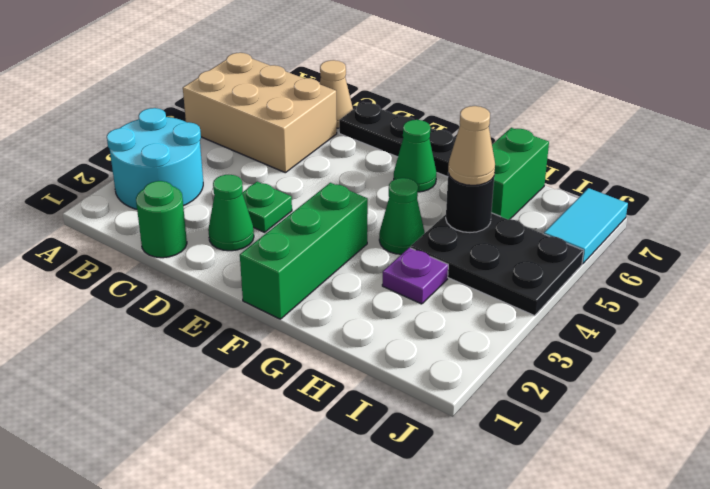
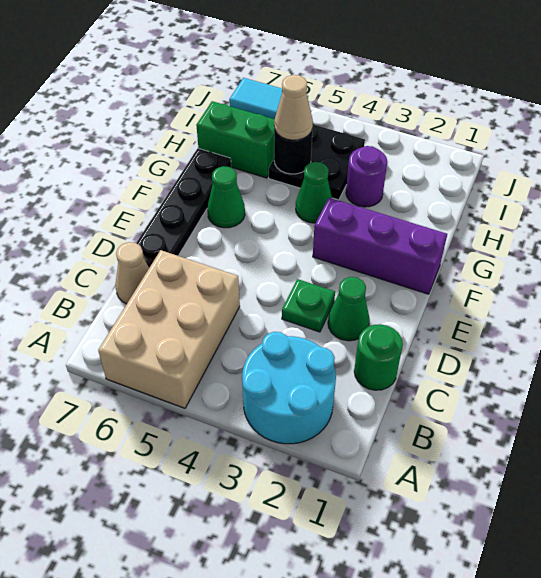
green 1x3 brick [240,183,368,319] -> purple 1x3 brick [313,198,447,294]
purple 1x1 plate [382,248,448,304] -> purple 1x1 round brick [346,146,387,207]
black 2x3 plate [410,213,584,316] -> black 2x2 plate [269,124,365,200]

